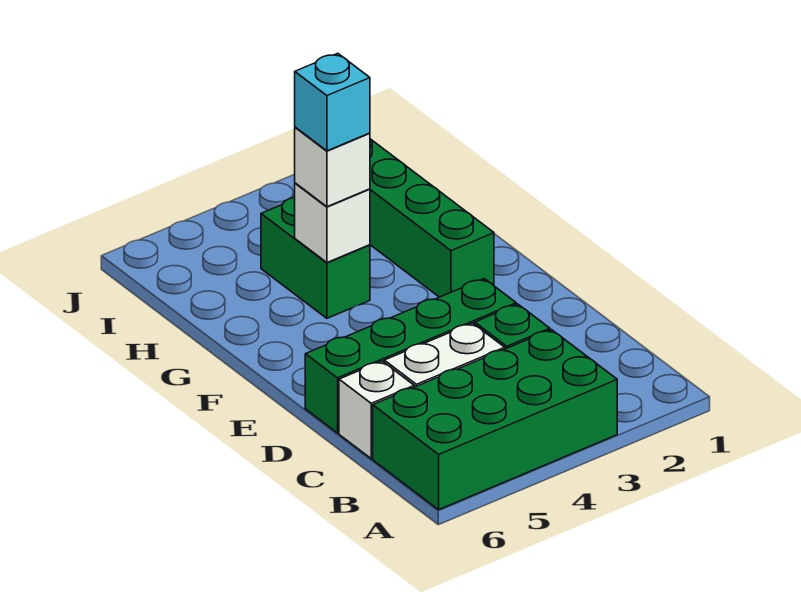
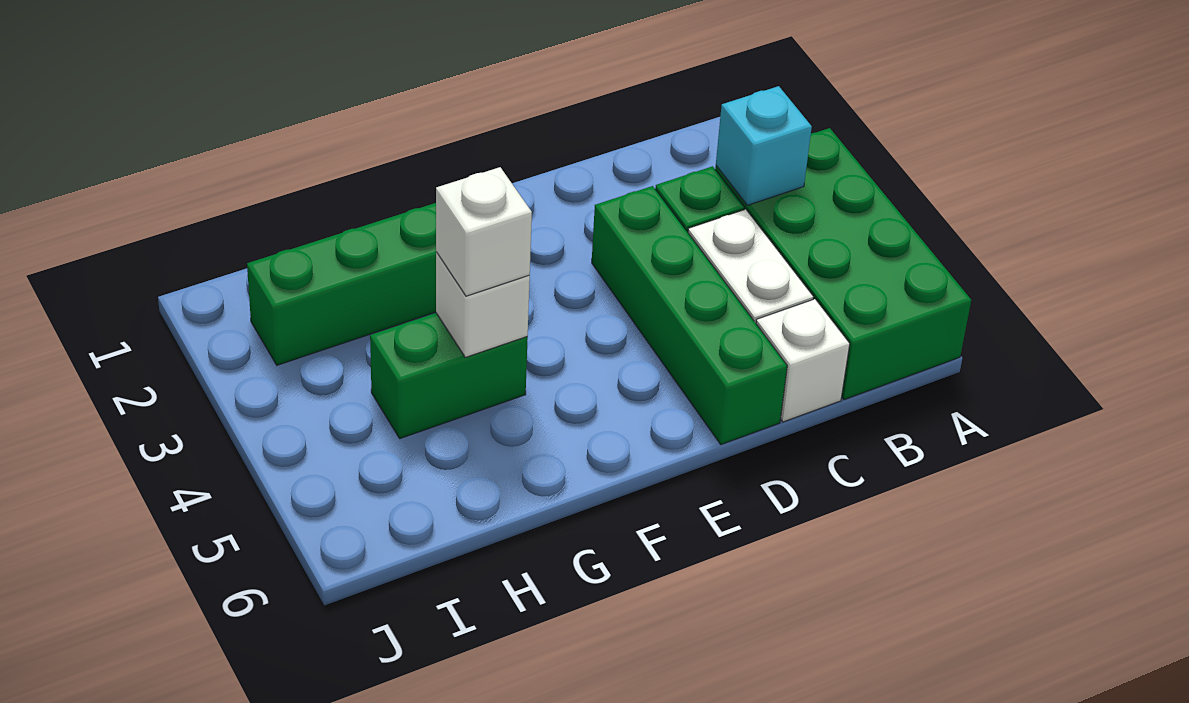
cyan 1x1 brick [295,53,370,151] -> cyan 1x1 brick moved to [716,86,812,205]

